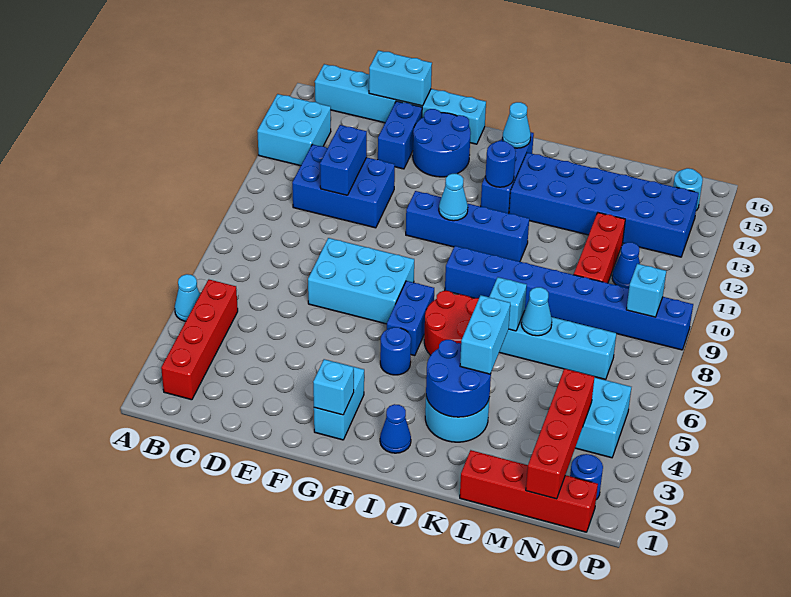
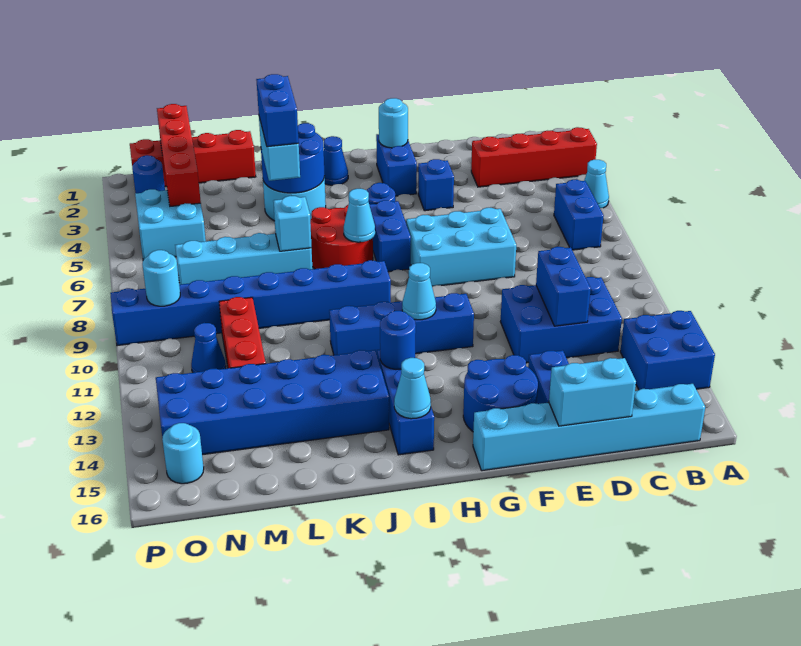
cyan 2x2 brick [257,94,331,166] -> blue 2x2 brick [620,311,715,390]
red 1x4 brick [161,280,238,400] -> red 1x4 brick turned to [471,127,597,187]
none -> blue 1x2 brick [554,180,604,250]
none -> blue 1x1 brick [418,159,454,211]
cyan 1x2 brick [314,366,364,440] -> blue 1x2 brick [376,134,417,196]
cyan 1x1 brick [313,359,354,415] -> cyan 1x1 round brick [379,98,408,148]
none -> blue 1x2 brick [256,74,299,147]
cyan 1x1 cone [521,287,552,336] -> cyan 1x1 cone moved to [344,189,375,242]
cyan 1x1 brick [626,264,666,317] -> cyan 1x1 round brick [142,250,180,306]

